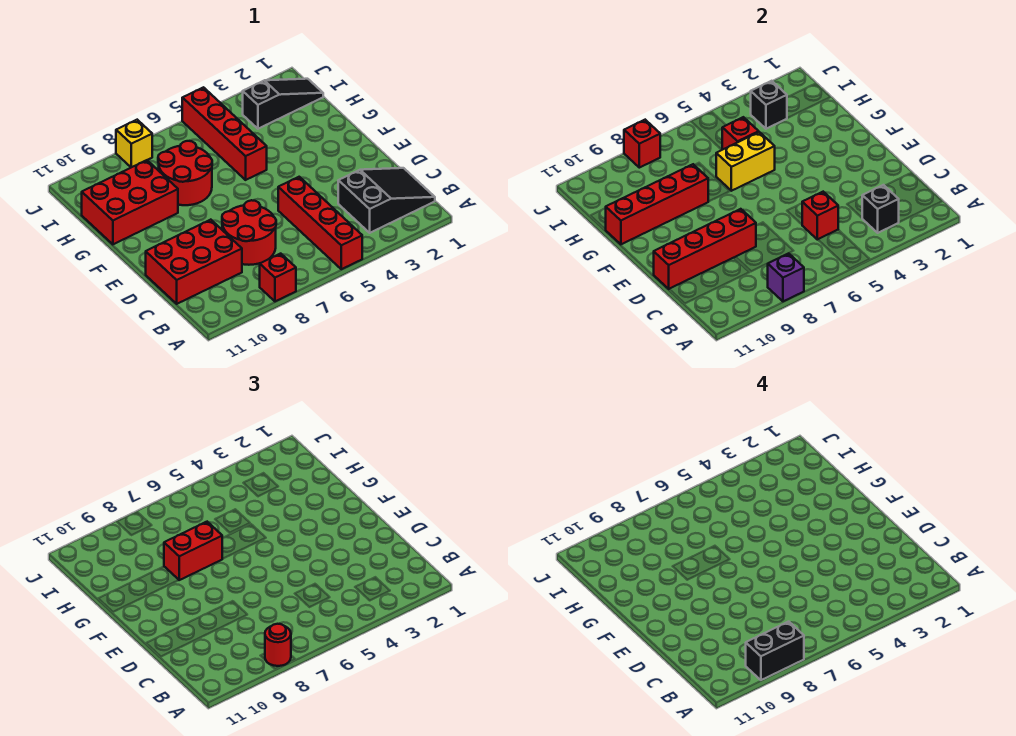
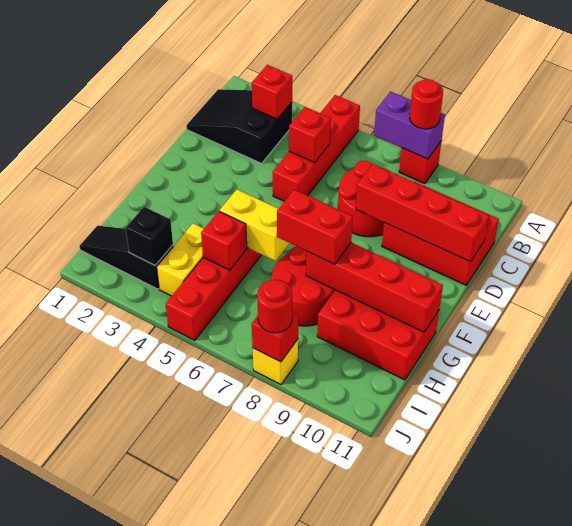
purple 1x1 brick [768,253,804,301] -> purple 1x2 brick [374,92,445,159]
black 1x2 brick [746,622,804,680] -> none
black 1x1 brick [862,185,899,233] -> red 1x1 brick [252,65,292,119]
none -> yellow 1x2 brick [157,223,204,296]
none -> red 1x1 round brick [257,280,292,333]

